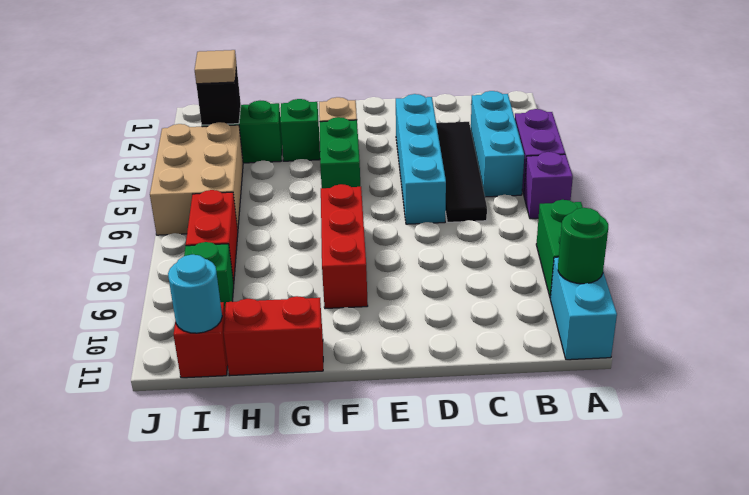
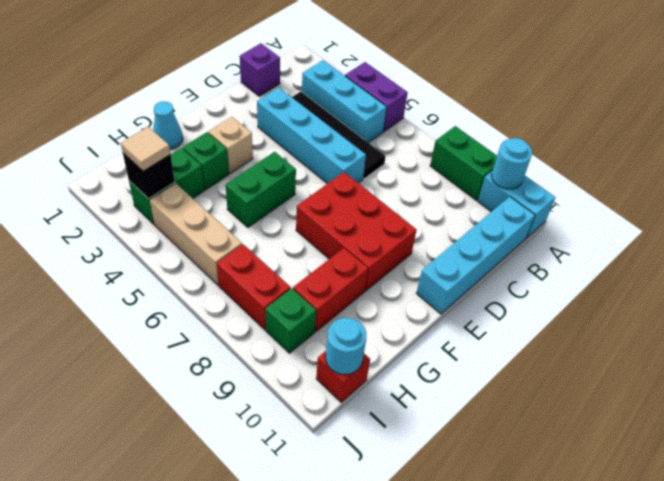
purple 1x1 brick [524,152,573,219] -> purple 1x1 brick moved to [240,43,280,96]
green 1x1 round brick [558,208,608,284] -> cyan 1x1 round brick [492,138,532,189]
none -> cyan 1x4 brick [416,197,535,314]
green 1x2 brick [320,117,360,188] -> green 1x2 brick turned to [226,152,296,227]
red 1x3 brick [321,184,368,309] -> red 2x3 brick [296,172,417,290]
none -> cyan 1x1 cone [153,101,183,150]
red 1x2 brick [223,296,323,376] -> red 1x2 brick moved to [293,248,368,331]
tan 2x3 brick [150,122,243,235] -> tan 1x3 brick [150,183,242,285]

